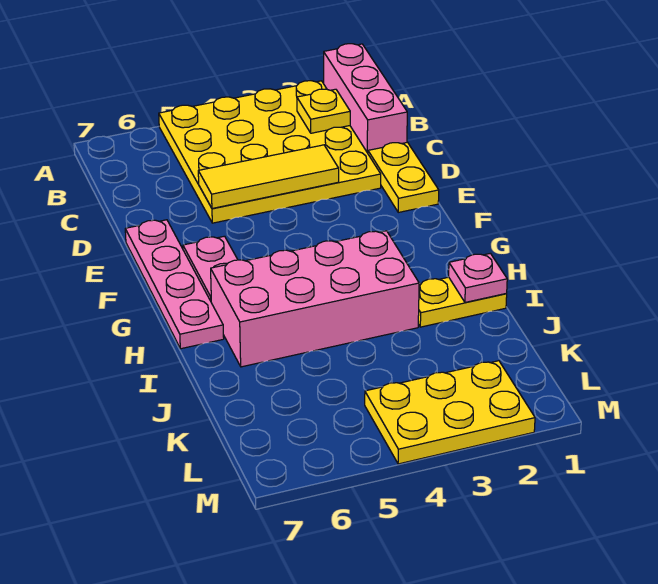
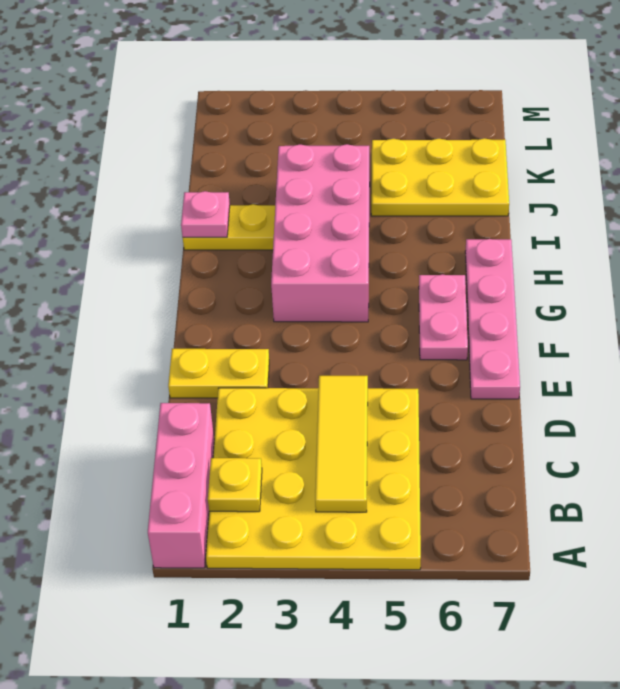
yellow 1x2 plate [368,142,439,212] -> yellow 1x2 plate turned to [168,349,269,398]
yellow 1x3 tile [198,145,339,208] -> yellow 1x3 tile turned to [315,376,368,512]
pink 2x4 brick [211,231,420,367] -> pink 2x4 brick turned to [271,144,370,322]
yellow 2x3 plate [365,361,535,464] -> yellow 2x3 plate moved to [371,138,509,216]

